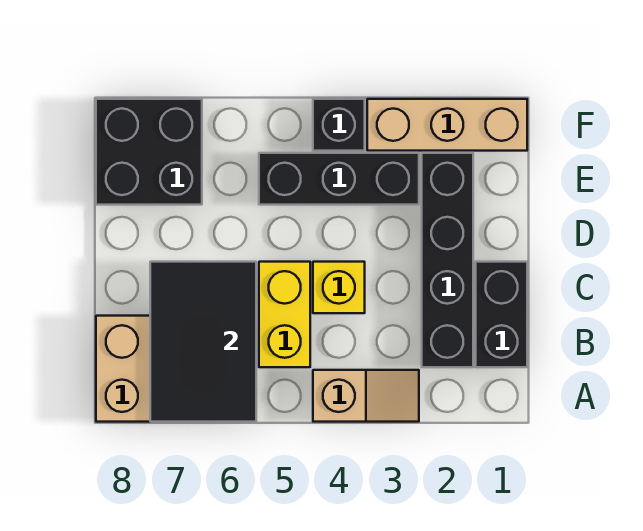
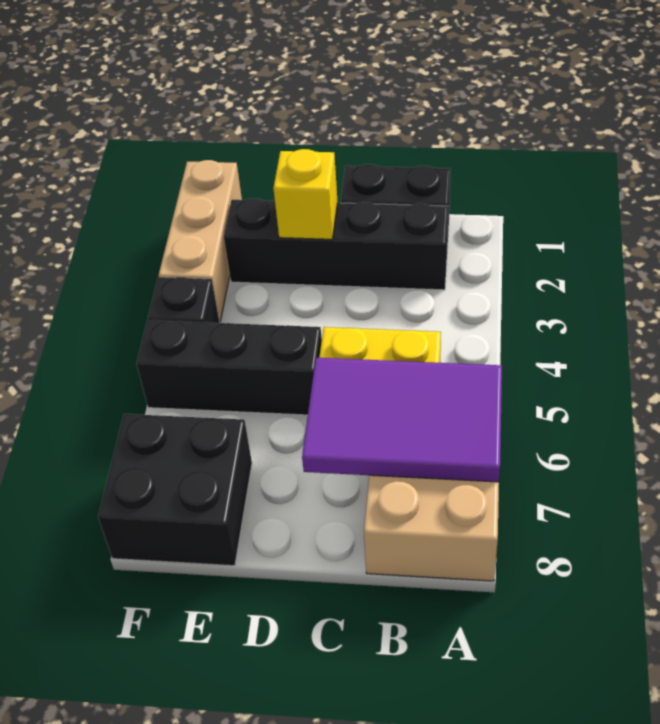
tan 1x2 slope [313,370,419,422] -> none
black 2x3 tile [150,262,256,422] -> purple 2x3 tile [302,358,502,482]
yellow 1x1 brick [313,262,365,313] -> yellow 1x1 brick moved to [273,149,338,239]
black 1x3 brick [259,153,419,205] -> black 1x3 brick turned to [137,320,322,415]

